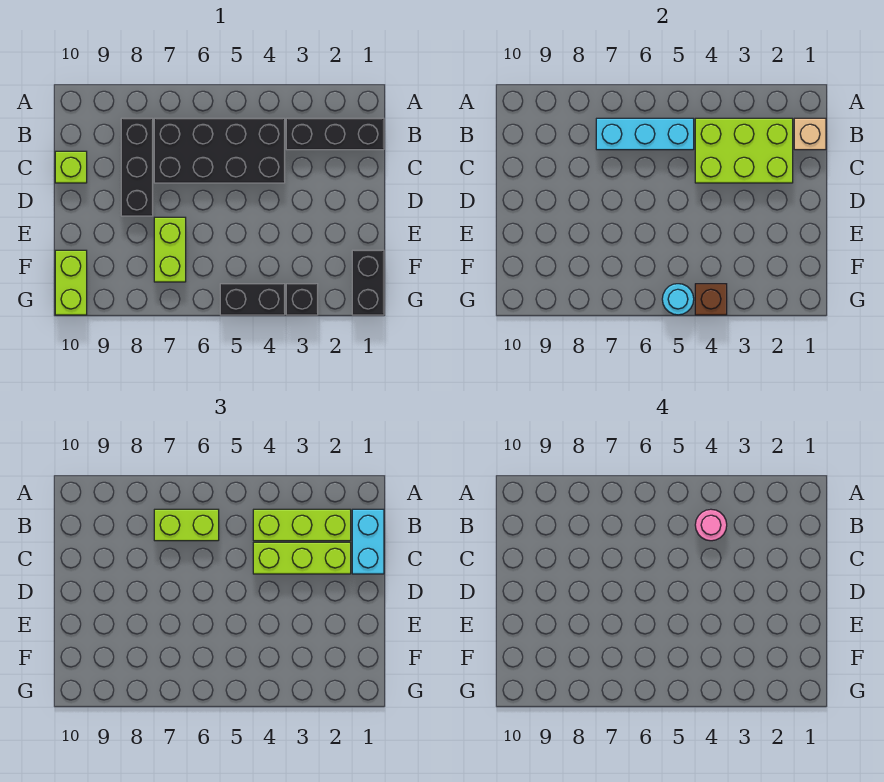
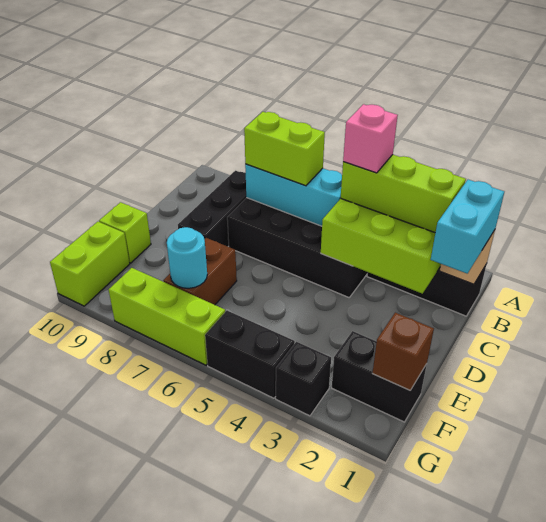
pink 1x1 round brick [695,509,727,541] -> pink 1x1 brick [343,104,398,173]
lime 1x3 brick [253,542,351,574] -> lime 1x3 brick moved to [109,268,225,365]
lime 1x1 brick [55,151,87,183] -> lime 1x1 brick moved to [99,202,151,263]
lime 1x2 brick [154,217,186,282] -> brown 1x2 brick [163,238,237,305]
black 1x2 brick [352,250,384,315] -> black 1x2 brick turned to [332,331,427,422]
brown 1x1 brick [695,284,727,315] -> brown 1x1 brick moved to [373,313,434,390]
cyan 1x1 round brick [662,284,694,315] -> cyan 1x1 round brick moved to [167,227,207,288]

